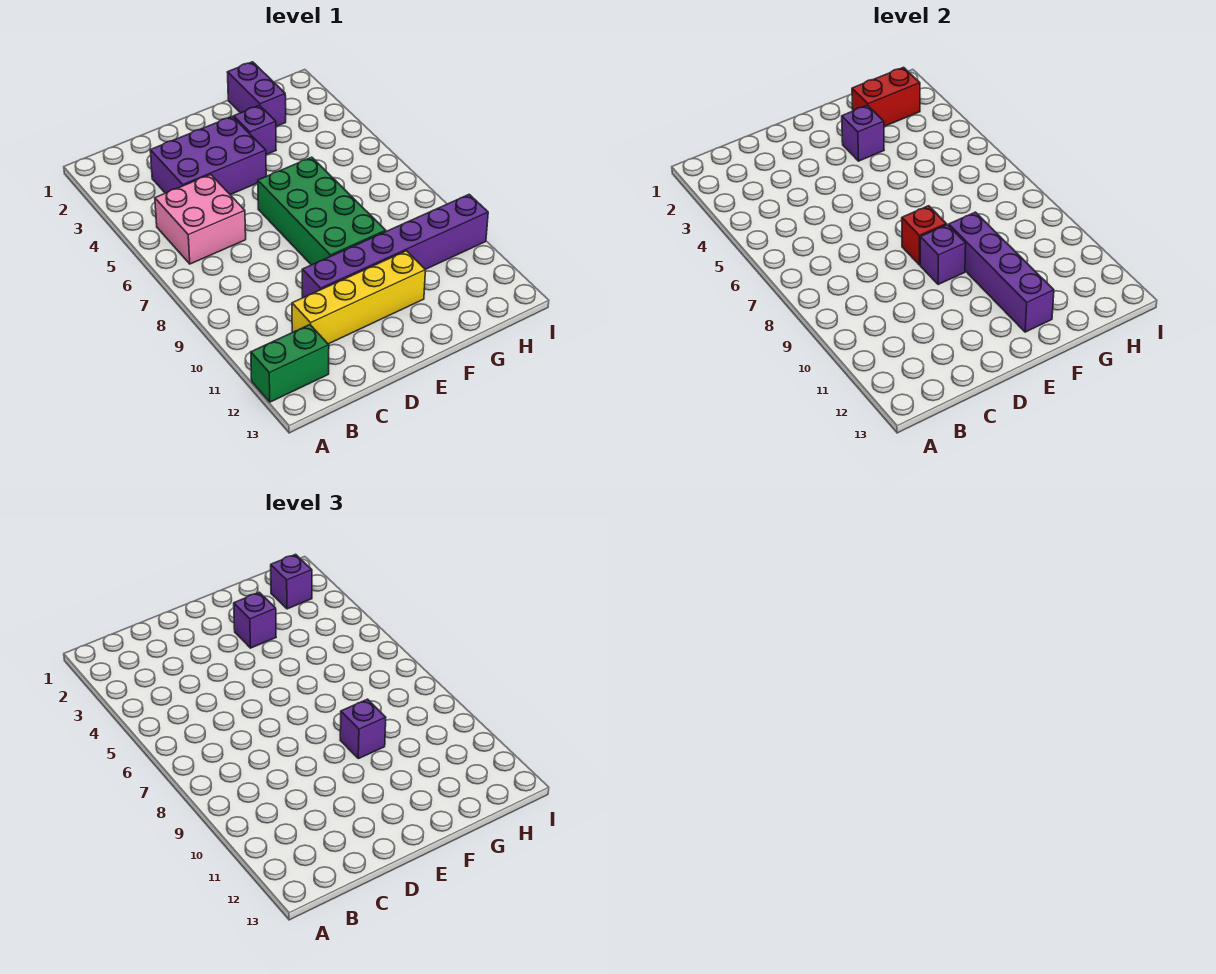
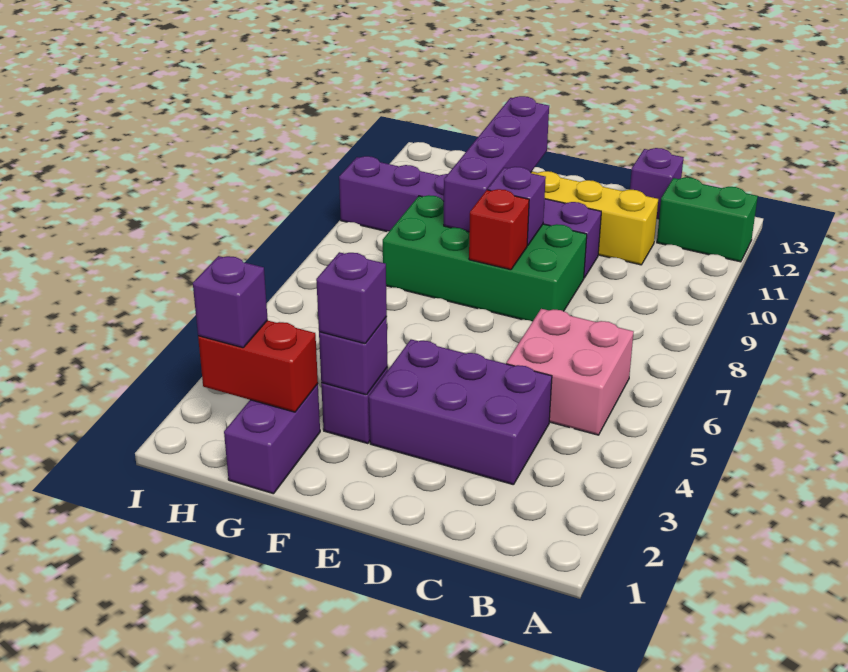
green 2x4 brick [258,157,386,265] -> green 2x4 brick turned to [383,195,587,322]
purple 1x1 brick [340,699,386,759] -> purple 1x1 brick moved to [630,148,684,219]

